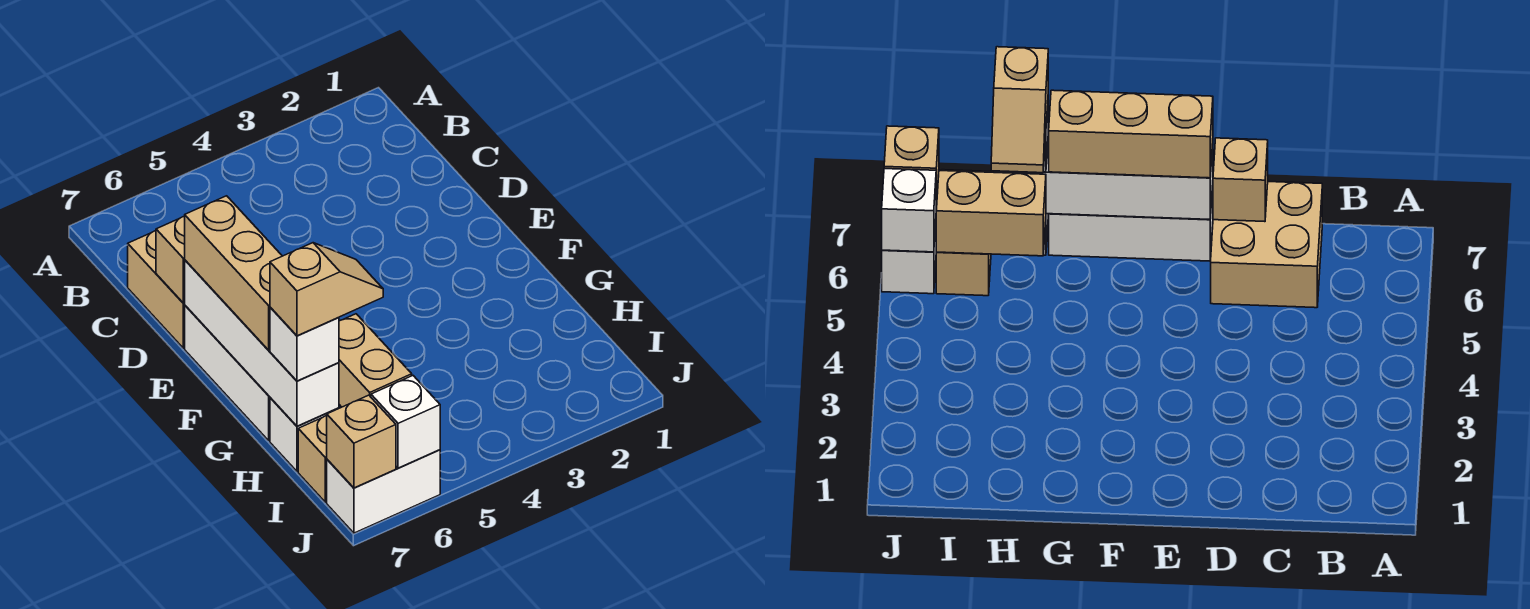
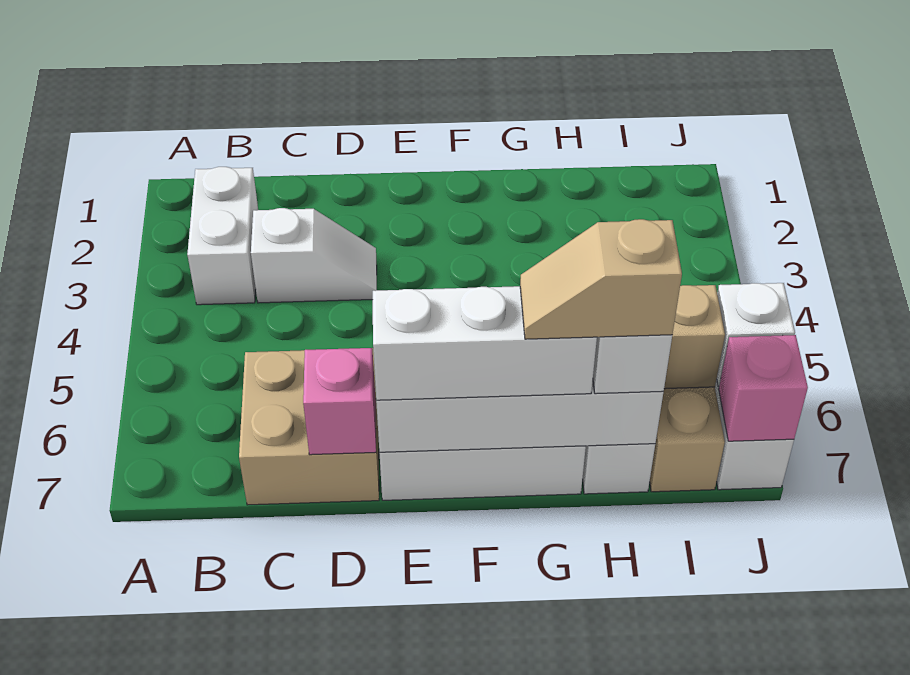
none -> white 1x2 brick [187,167,258,305]
none -> white 1x2 slope [251,208,377,303]
tan 1x1 brick [156,216,185,303] -> pink 1x1 brick [303,348,376,455]
tan 1x3 brick [185,196,282,350] -> white 1x3 brick [373,286,597,400]
tan 1x2 slope [270,243,383,336] -> tan 1x2 slope turned to [520,219,682,339]
tan 1x1 brick [327,395,396,488] -> pink 1x1 brick [719,335,808,441]

